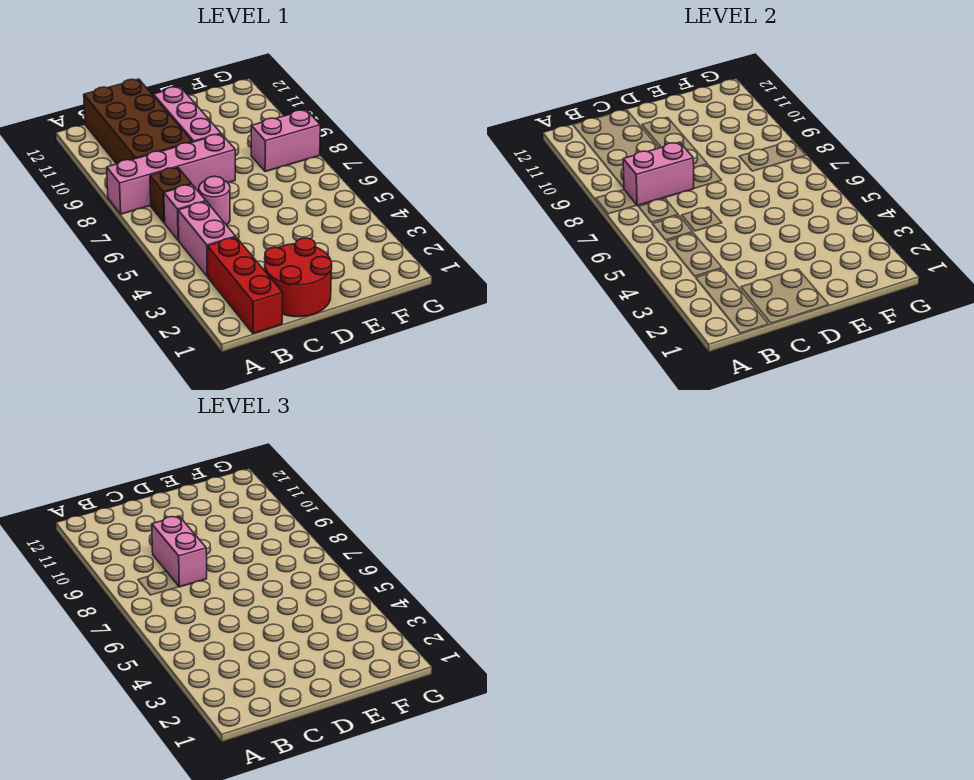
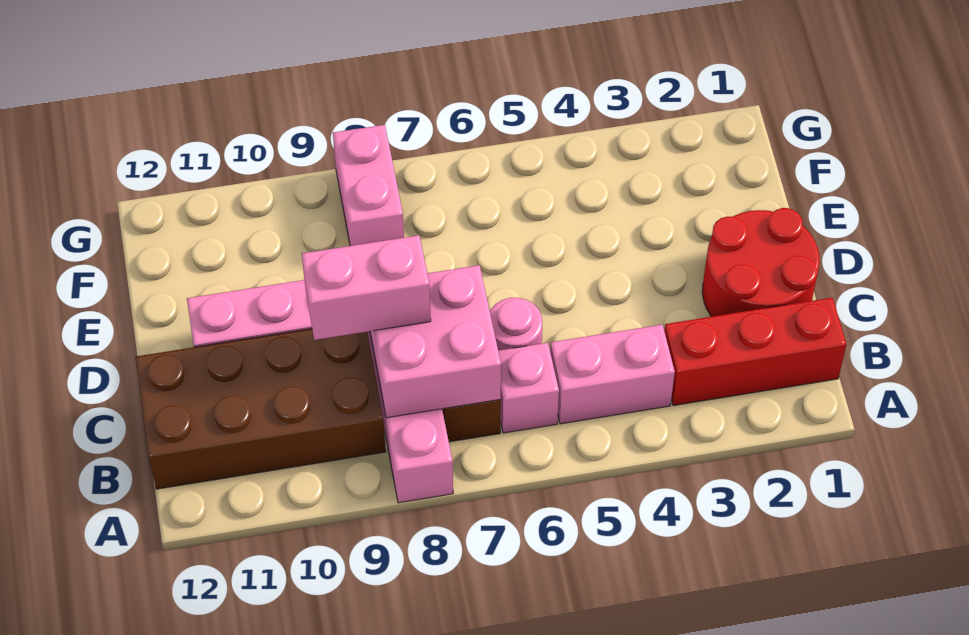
pink 1x2 brick [623,142,694,206] -> pink 2x2 brick [370,265,501,418]

